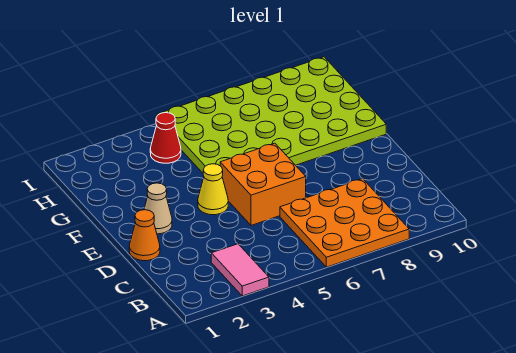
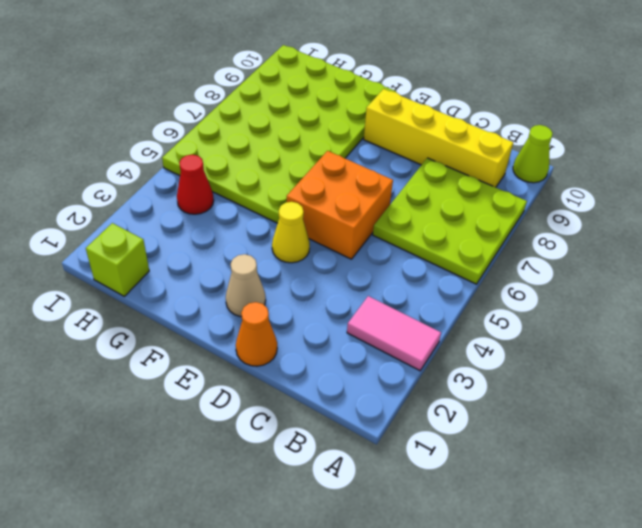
orange 3x3 plate [280,179,409,267] -> lime 3x3 plate [373,158,527,284]
none -> lime 1x1 cone [513,125,553,183]
none -> yellow 1x4 brick [364,89,513,187]
none -> lime 1x1 brick [86,223,149,296]

